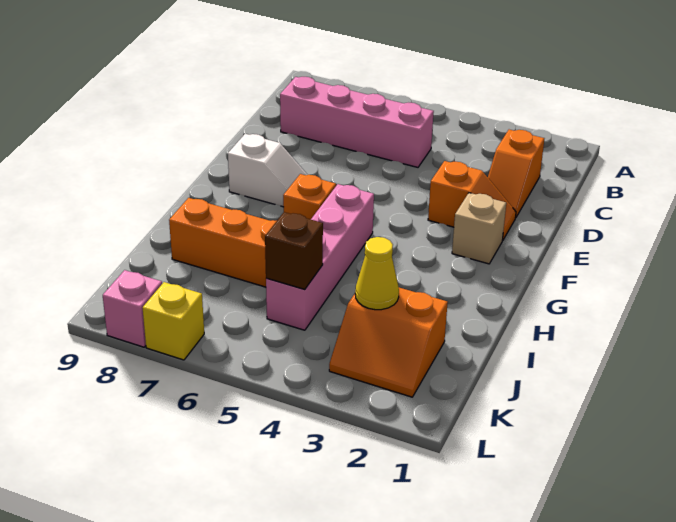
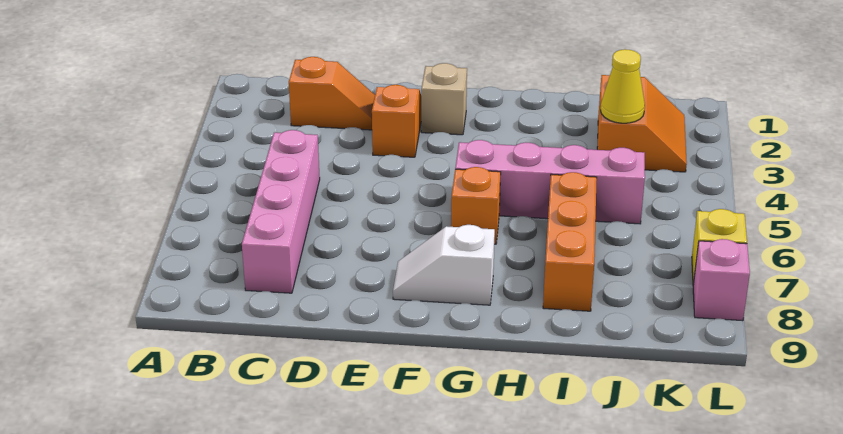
white 1x2 slope [228,134,307,207] -> white 1x2 slope turned to [393,225,495,305]
brown 1x1 brick [265,212,323,289] -> none

